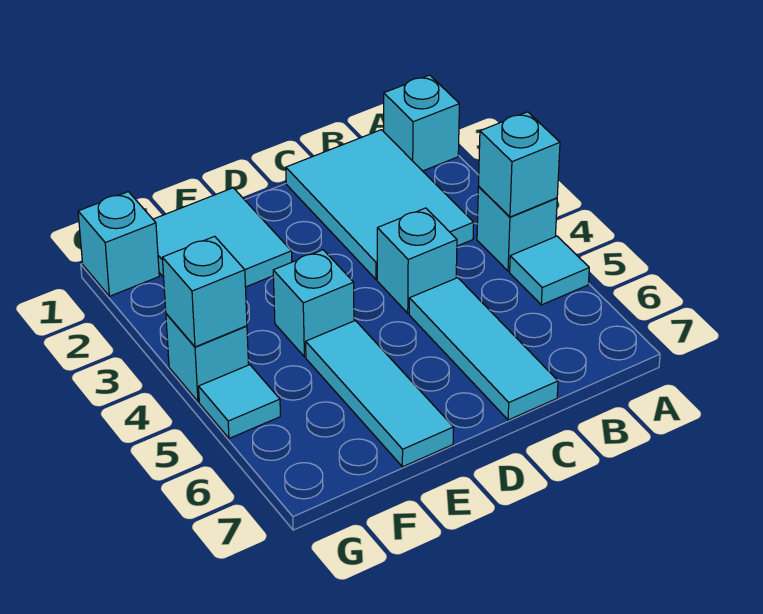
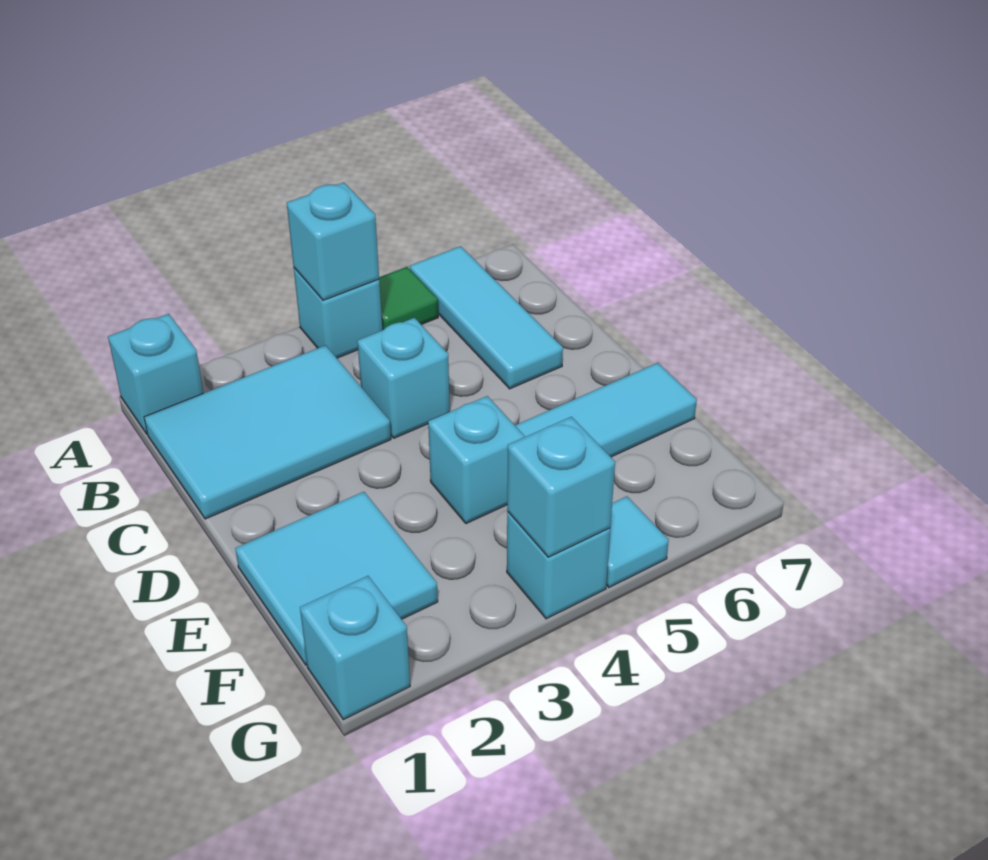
cyan 1x1 tile [510,236,589,305] -> green 1x1 tile [379,267,438,330]
cyan 1x3 tile [409,278,558,420] -> cyan 1x3 tile turned to [410,246,563,389]

